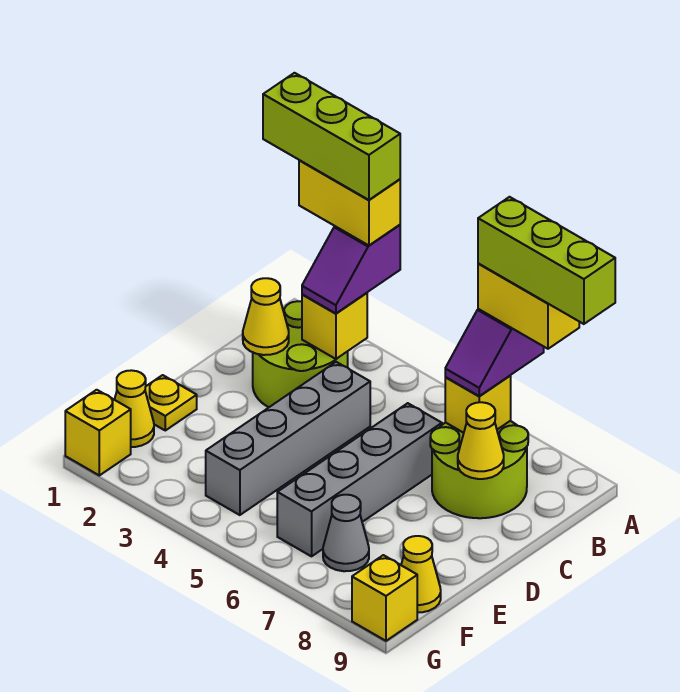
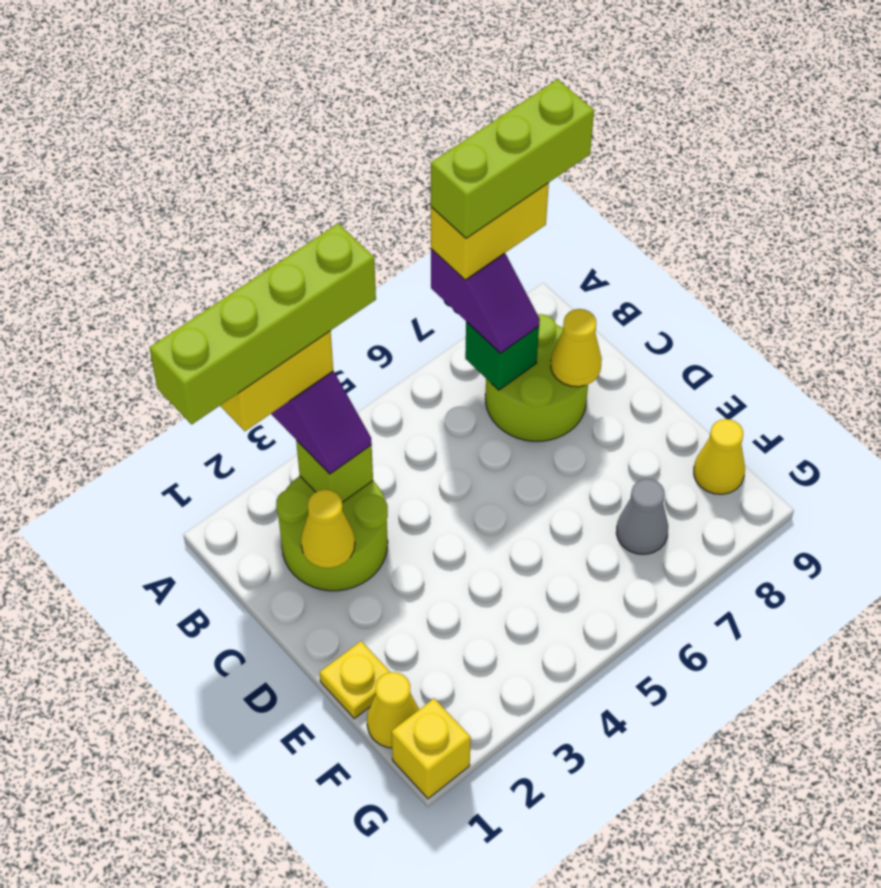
lime 1x3 brick [263,73,400,200] -> lime 1x4 brick [149,223,376,424]
yellow 1x1 brick [302,293,367,359] -> lime 1x1 brick [296,440,373,502]
yellow 1x1 brick [445,376,511,433] -> green 1x1 brick [465,322,539,390]
grey 1x4 brick [206,362,370,515] -> none
grey 1x4 brick [277,403,442,556] -> none
yellow 1x1 brick [352,555,417,641] -> none

